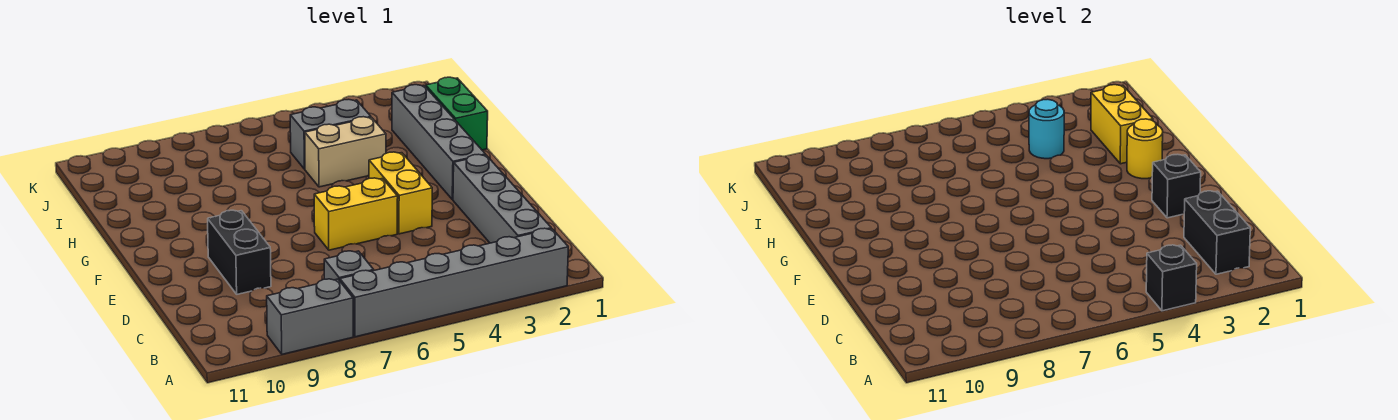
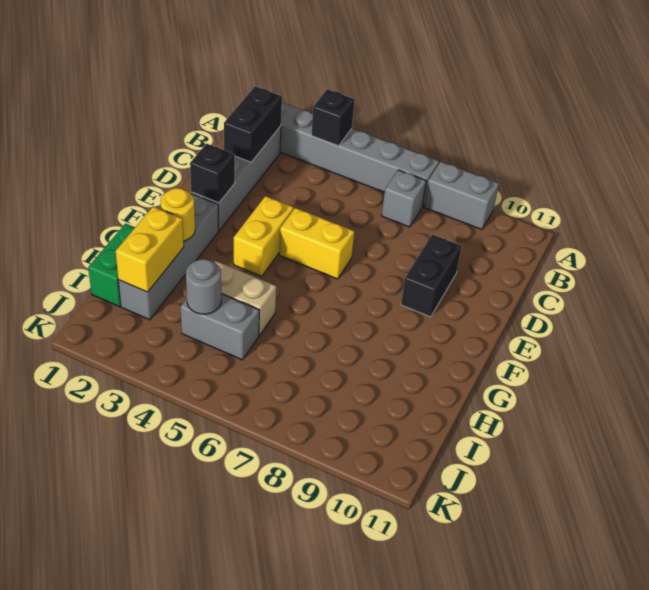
cyan 1x1 round brick [1029,99,1064,159] -> grey 1x1 round brick [186,259,221,314]

